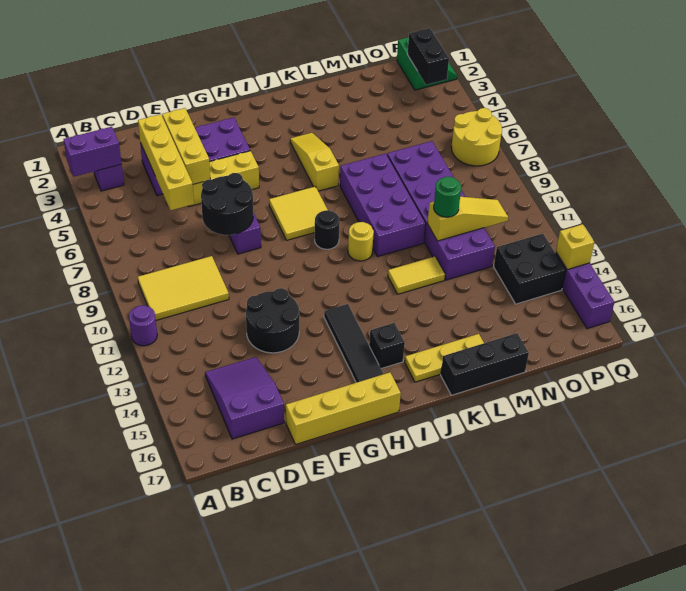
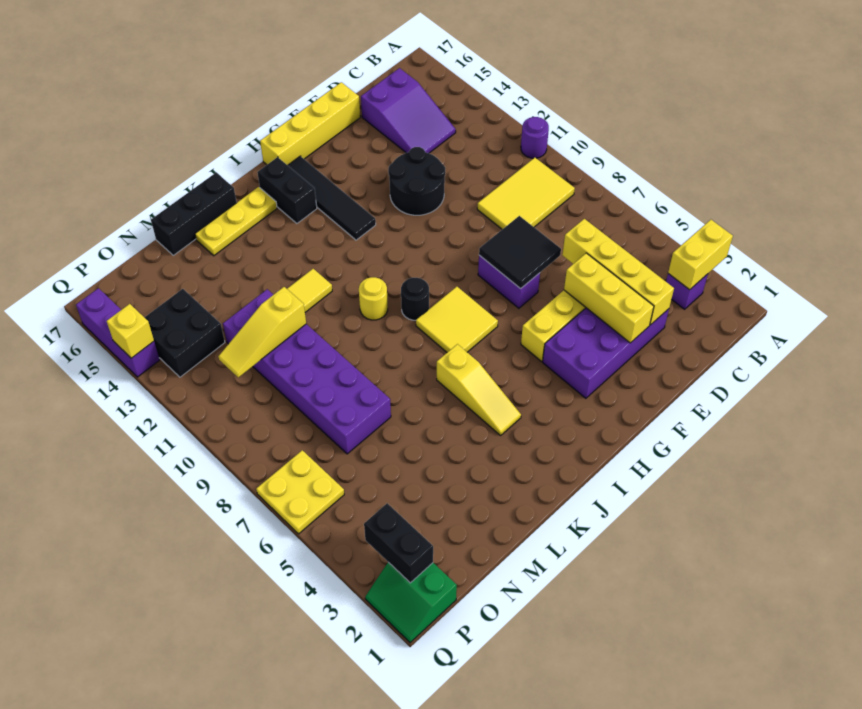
purple 1x2 brick [63,127,122,177] -> yellow 1x2 brick [668,220,733,290]
black 2x2 round brick [201,173,253,235] -> black 2x2 tile [479,216,561,289]
black 1x1 brick [369,323,405,369] -> black 1x2 brick [257,157,317,223]
purple 2x4 brick [340,154,426,257] -> none
green 1x1 round brick [434,177,461,217] -> none
yellow 2x2 round brick [451,108,502,166] -> yellow 2x2 plate [256,450,344,534]

